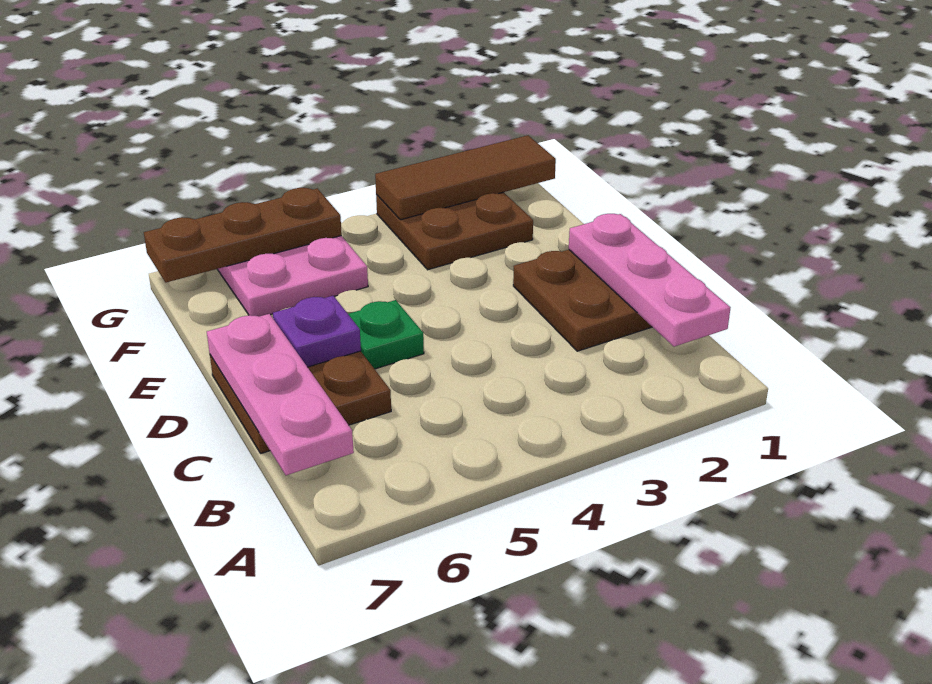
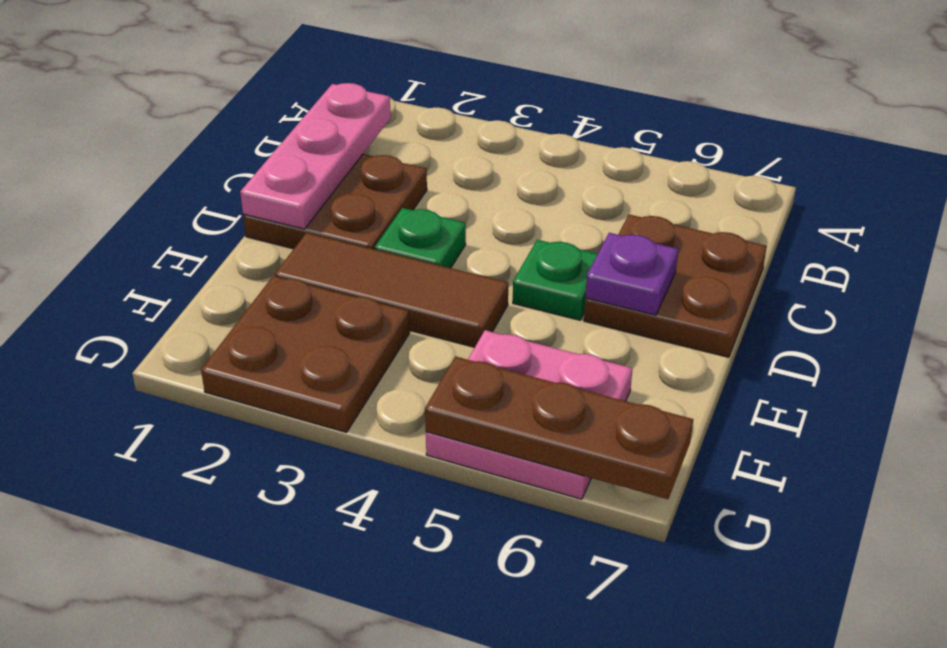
pink 1x3 plate [207,314,354,475] -> none
none -> green 1x1 plate [374,208,466,268]
brown 1x3 tile [375,135,556,220] -> brown 1x3 tile moved to [275,233,508,347]

